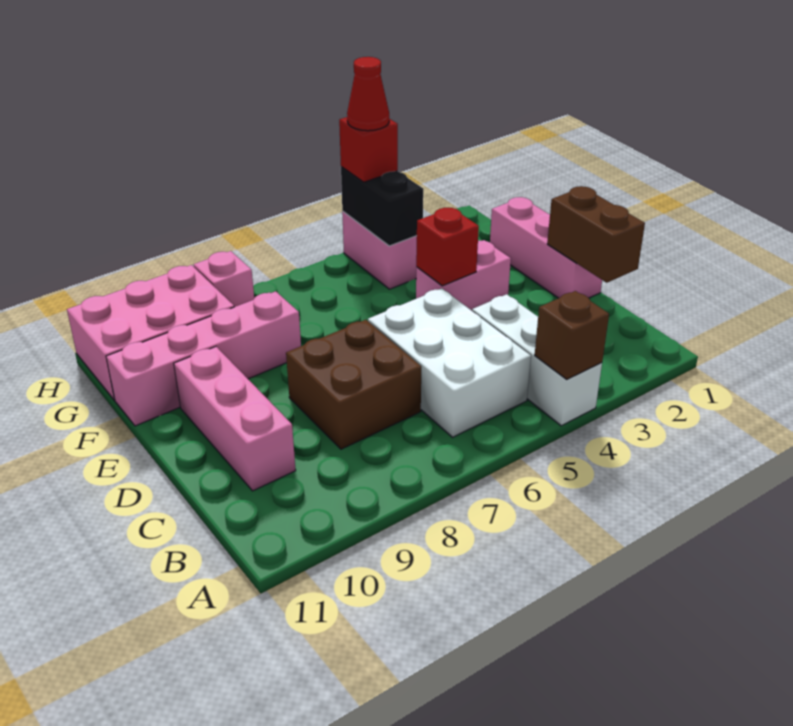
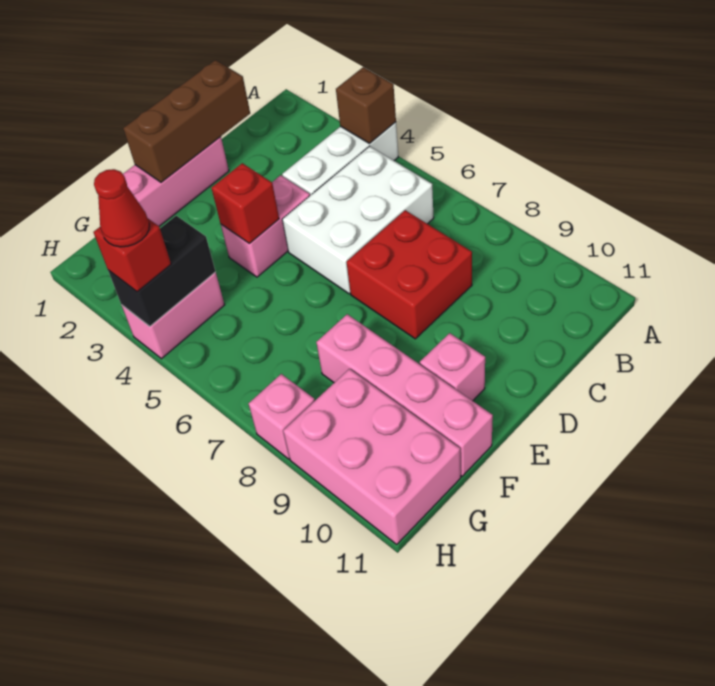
brown 1x2 brick [547,186,645,283] -> brown 1x3 brick [123,60,250,182]
brown 2x2 brick [286,320,421,449] -> red 2x2 brick [347,210,472,339]
pink 1x3 brick [174,347,296,491] -> pink 1x1 brick [420,333,485,401]
pink 1x2 brick [416,240,511,311] -> pink 1x2 brick turned to [221,175,310,277]

